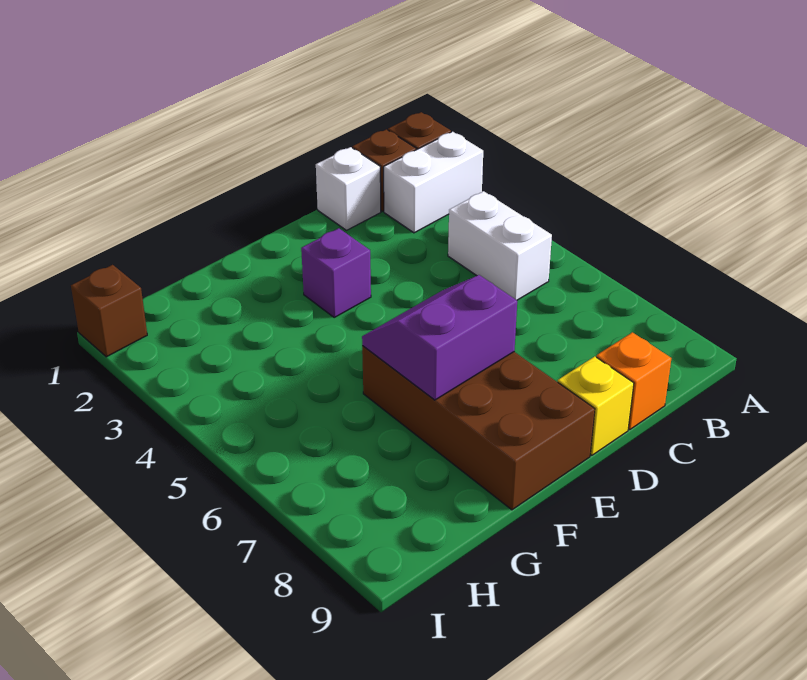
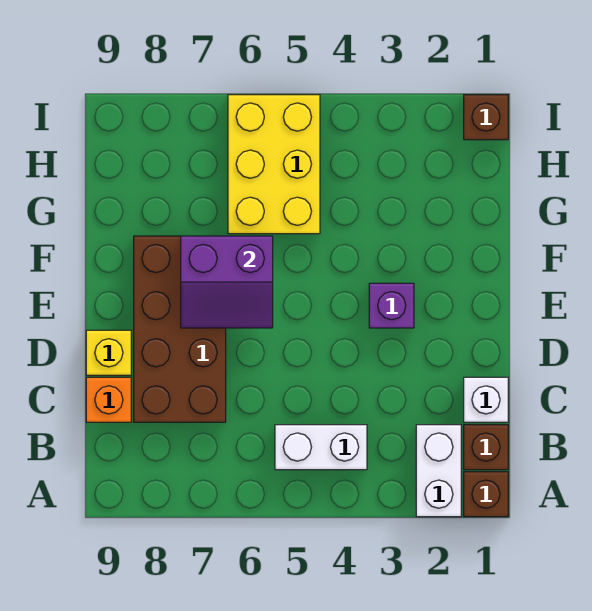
brown 2x4 brick [362,346,595,510] -> brown 2x4 brick turned to [134,236,226,422]
purple 2x2 slope [362,275,517,400] -> purple 2x2 slope turned to [181,236,273,328]
none -> yellow 2x3 brick [228,95,320,234]

